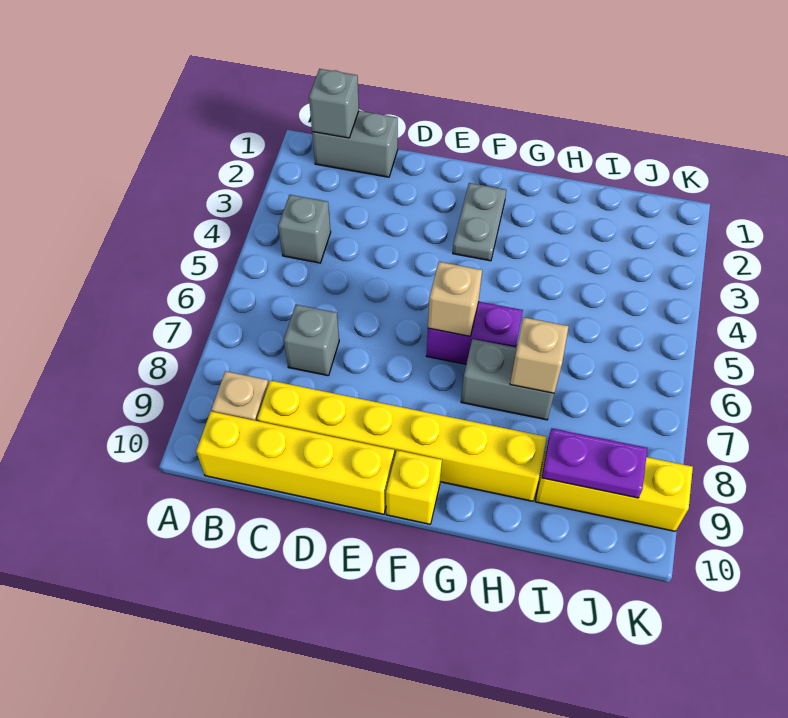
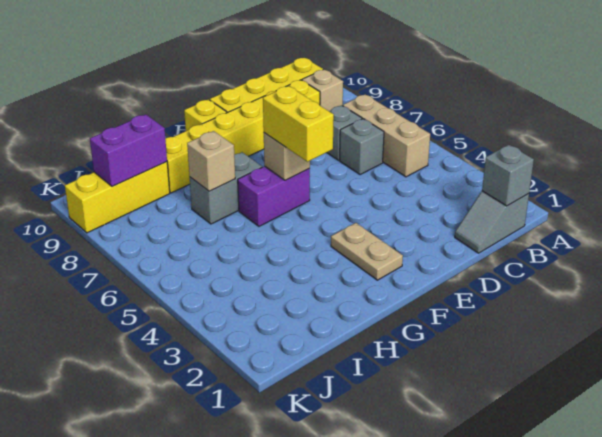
grey 1x2 brick [312,111,398,177] -> grey 1x2 slope [455,191,529,253]
grey 1x1 brick [278,195,331,263] -> grey 1x1 brick moved to [340,119,384,175]
none -> tan 1x3 brick [343,95,430,177]
grey 1x2 plate [453,183,506,261] -> tan 1x2 plate [331,223,403,280]
none -> yellow 1x2 brick [263,86,334,162]
purple 1x2 plate [542,428,647,498] -> purple 1x2 brick [90,114,167,187]

